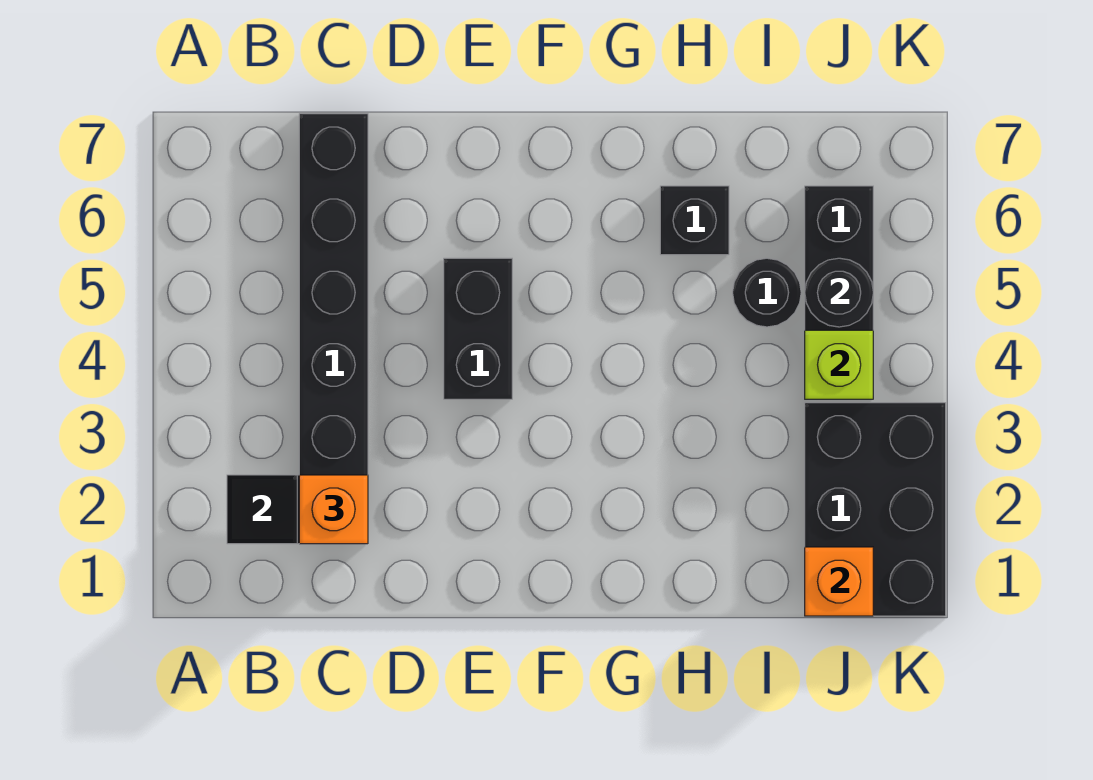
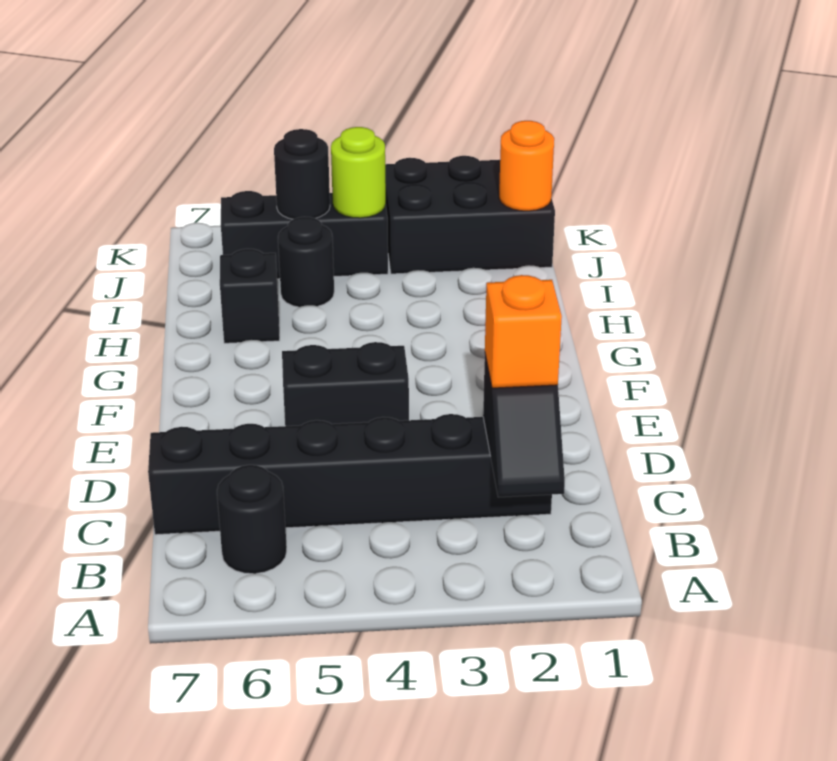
none -> black 1x1 round brick [217,465,287,574]
orange 1x1 brick [805,547,873,616] -> orange 1x1 round brick [499,121,554,211]
lime 1x1 brick [805,330,873,399] -> lime 1x1 round brick [331,127,386,218]

